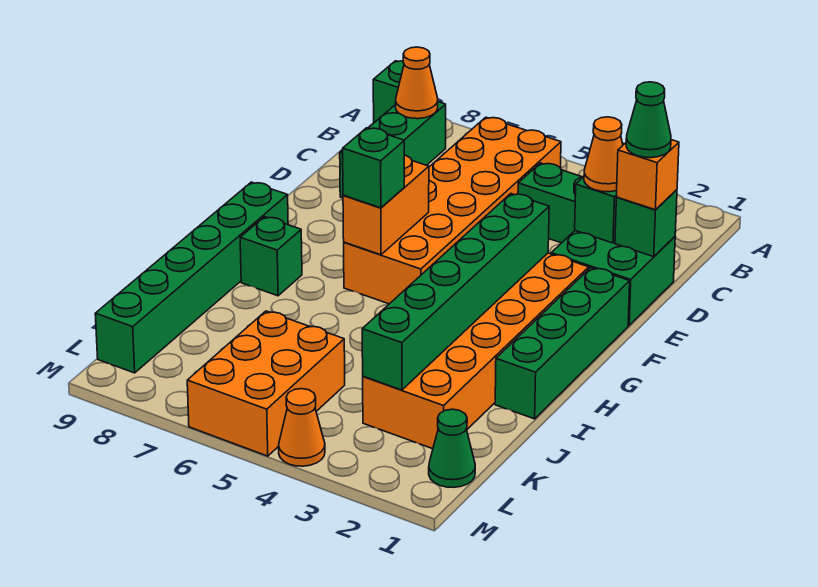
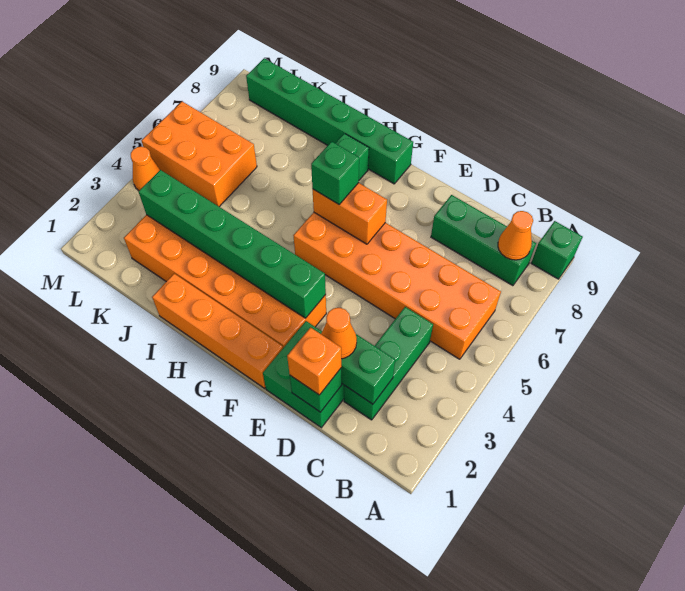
green 1x1 cone [626,82,671,158] -> none
green 1x4 brick [495,268,630,419] -> orange 1x4 brick [152,274,283,388]
green 1x1 cone [429,409,475,487] -> none

